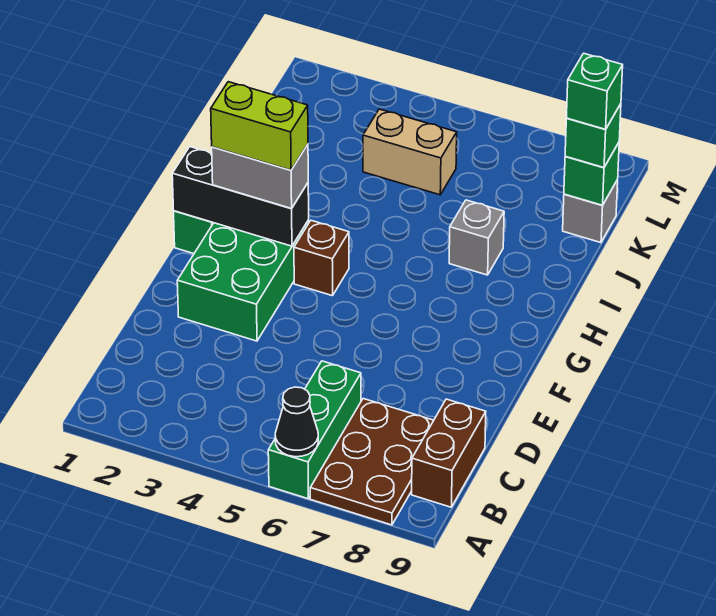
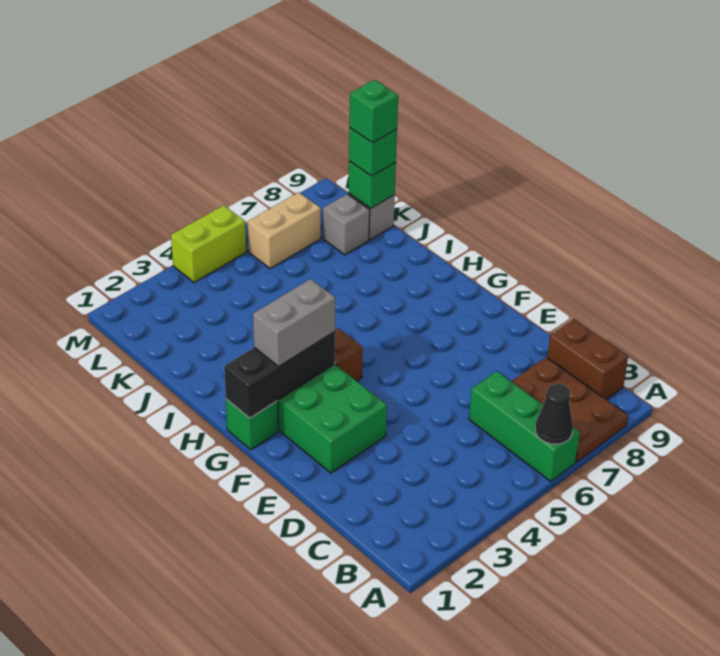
lime 1x2 brick [211,82,308,170] -> lime 1x2 brick moved to [171,205,246,282]
grey 1x1 brick [449,200,504,275] -> grey 1x1 brick moved to [323,194,370,255]
tan 1x2 brick [363,109,457,195] -> tan 1x2 brick moved to [248,192,321,269]

